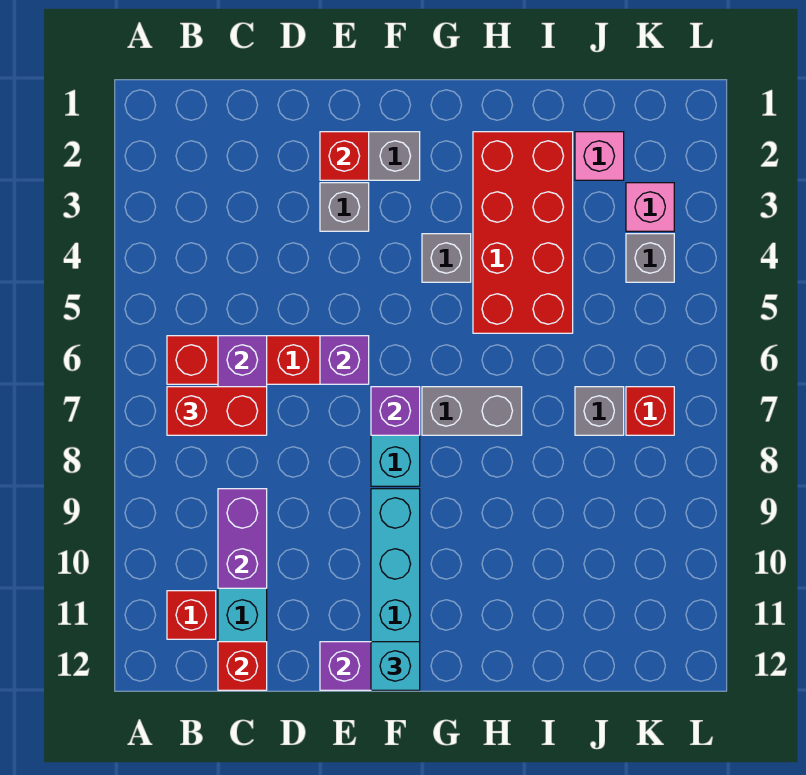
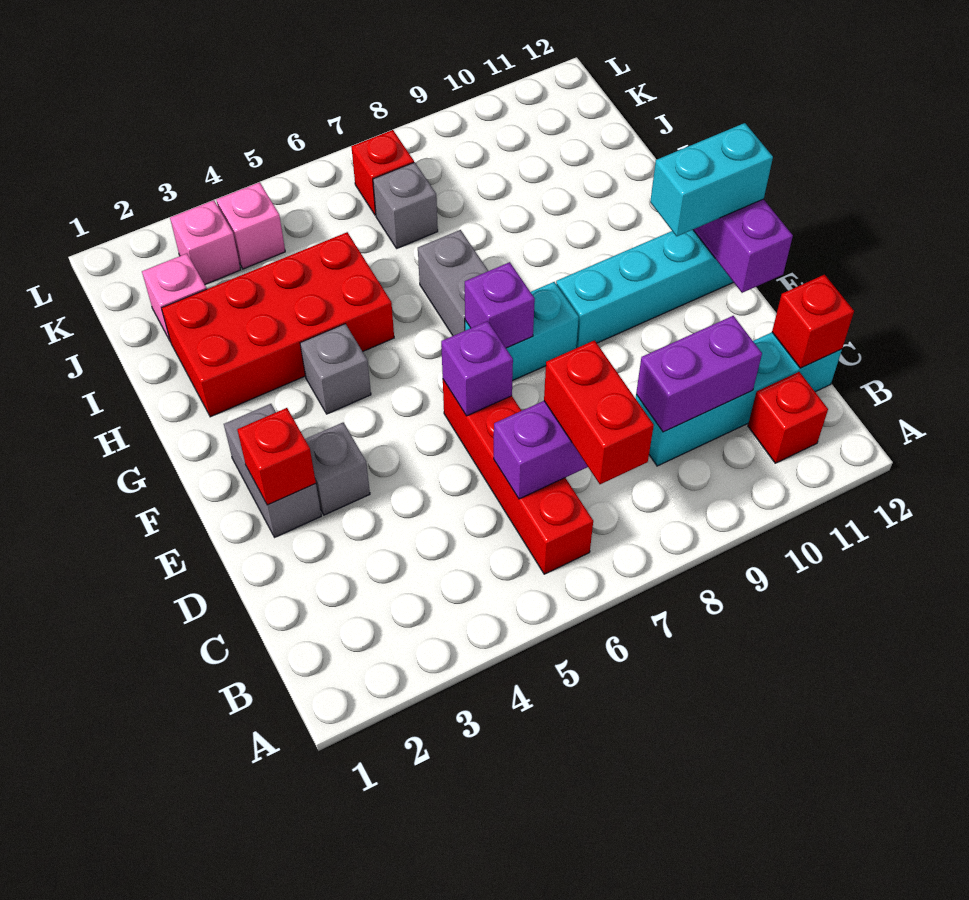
cyan 1x1 brick [371,642,420,690] -> cyan 1x2 brick [650,123,773,236]
grey 1x1 brick [626,234,674,282] -> pink 1x1 brick [216,182,285,269]

